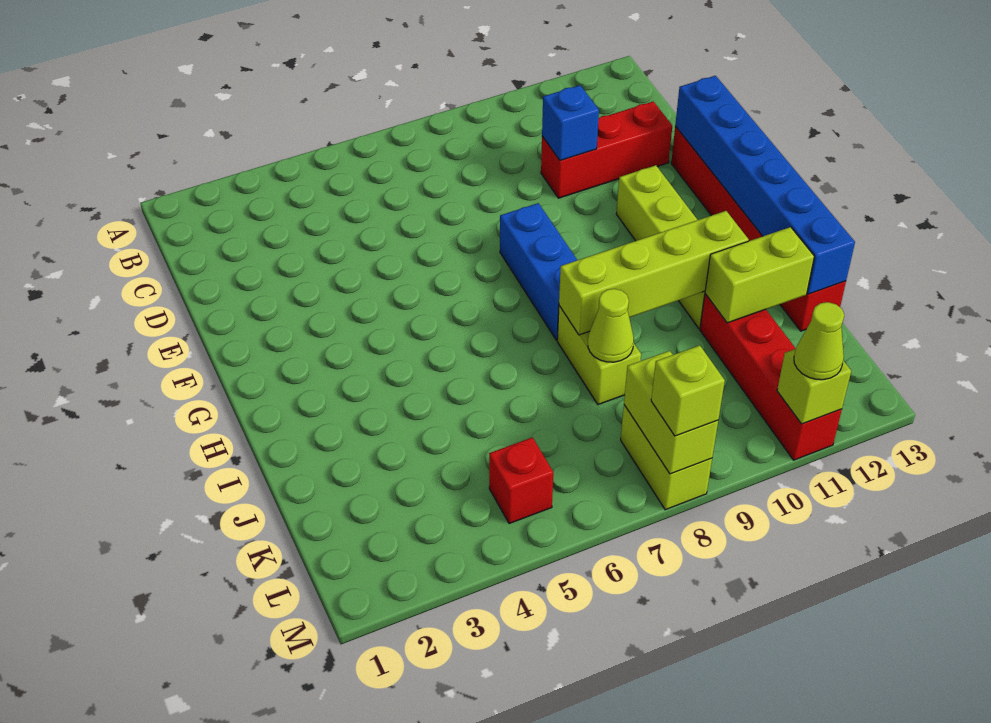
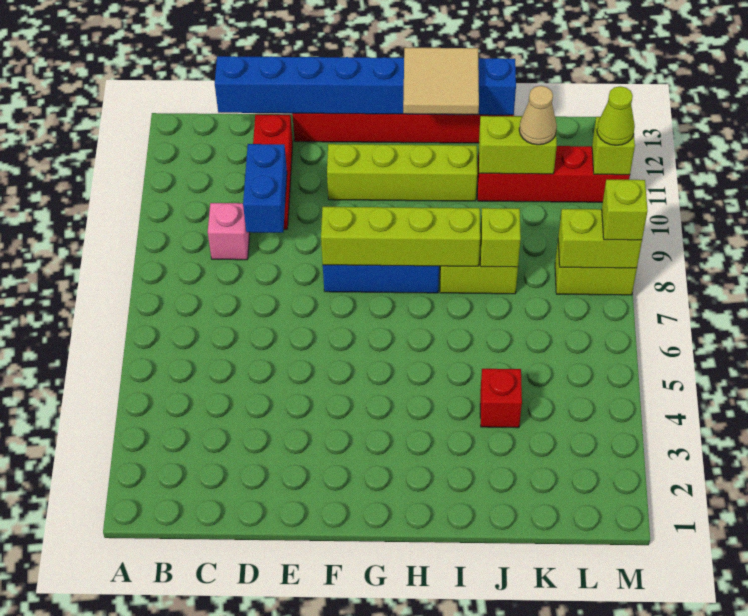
none -> pink 1x1 brick [208,203,250,260]
blue 1x1 brick [542,85,599,160] -> blue 1x2 brick [243,144,287,233]
blue 1x6 brick [675,76,855,294] -> blue 1x8 brick [215,56,516,115]
none -> tan 2x2 tile [403,48,479,114]
lime 1x4 brick [559,211,749,335] -> lime 1x4 brick turned to [321,207,480,266]
lime 1x1 cone [588,289,634,362] -> lime 1x1 brick [480,208,521,267]
lime 1x2 brick [705,227,814,323] -> lime 1x2 brick turned to [479,116,557,174]
none -> tan 1x1 cone [519,86,557,145]
red 1x1 brick [489,438,553,524] -> red 1x1 brick moved to [480,369,522,428]

